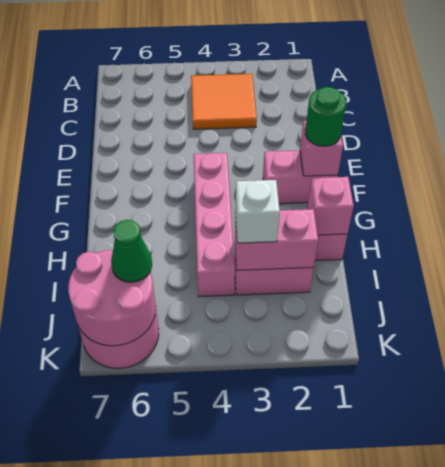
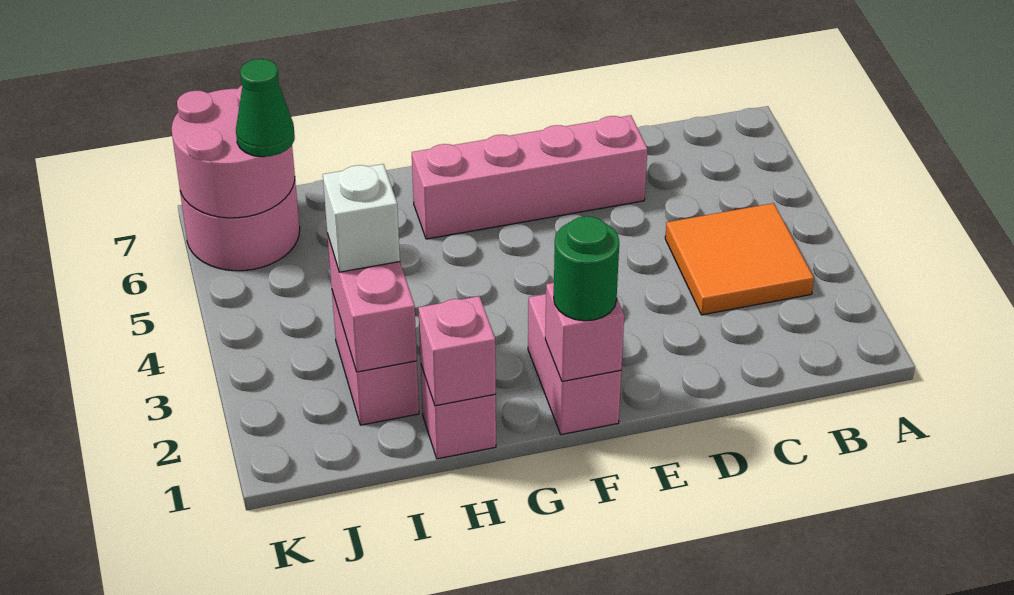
pink 1x4 brick [193,153,235,297] -> pink 1x4 brick moved to [412,115,647,239]

